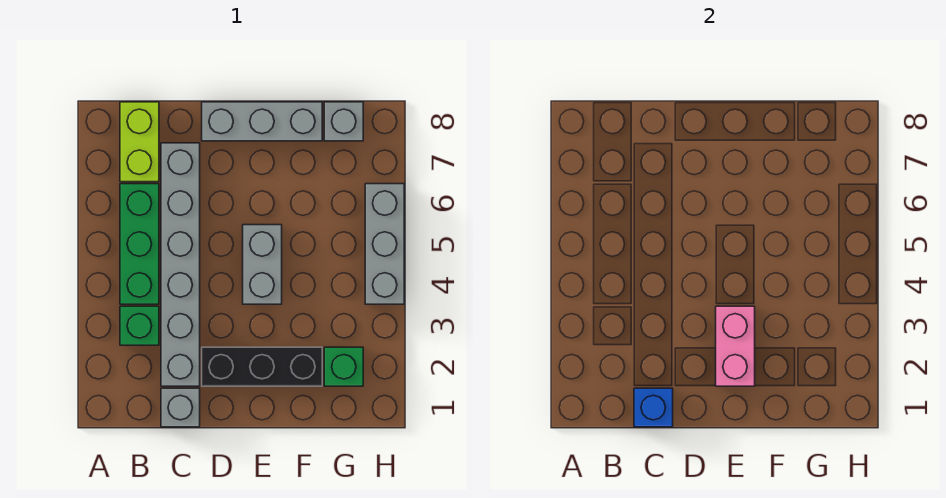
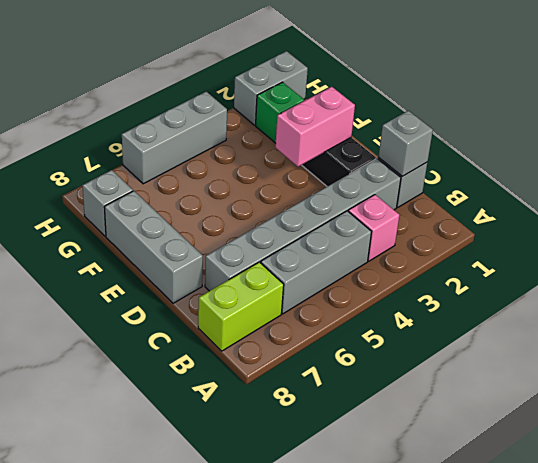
green 1x1 brick [120,306,159,345] -> pink 1x1 brick [348,195,399,261]
green 1x3 brick [120,184,159,304] -> grey 1x3 brick [261,211,371,314]
blue 1x1 brick [634,388,673,427] -> grey 1x1 brick [378,111,433,176]
grey 1x2 brick [243,225,282,304] -> grey 1x2 brick moved to [234,51,308,125]

